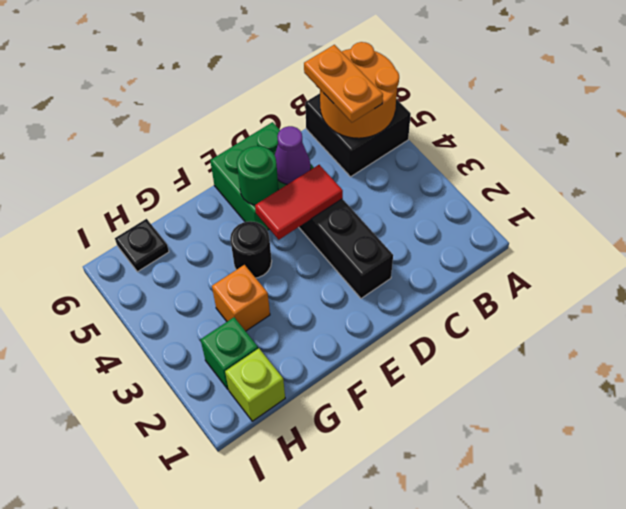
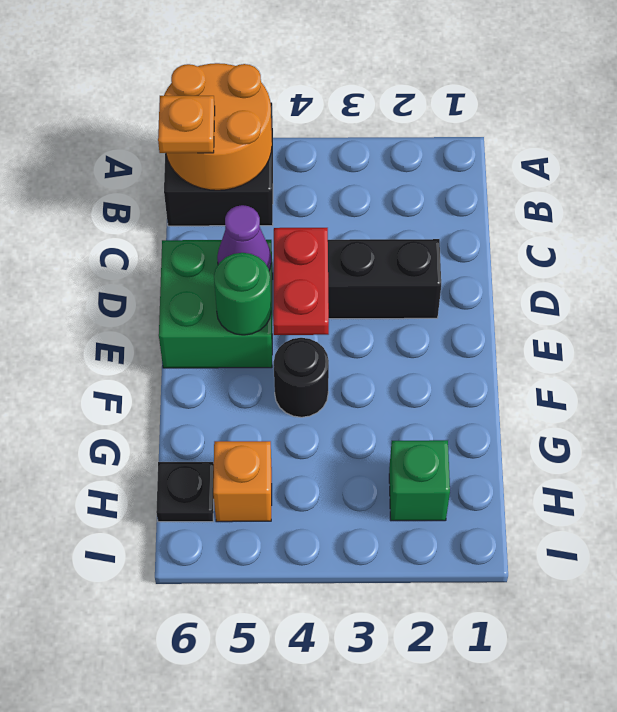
orange 1x2 plate [304,45,383,122] -> orange 1x1 plate [158,96,215,153]
red 1x2 tile [255,165,343,240] -> red 1x2 plate [273,228,329,335]
orange 1x1 brick [212,265,270,331] -> orange 1x1 brick moved to [213,441,272,522]
lime 1x1 brick [225,348,285,421] -> none

